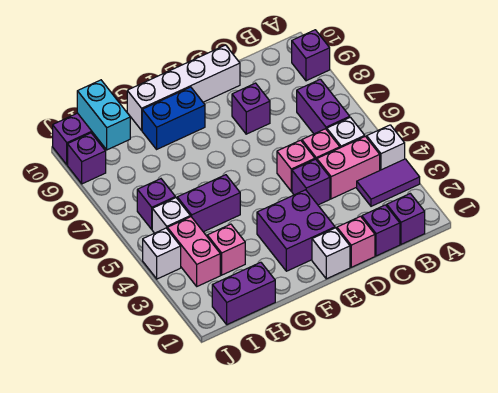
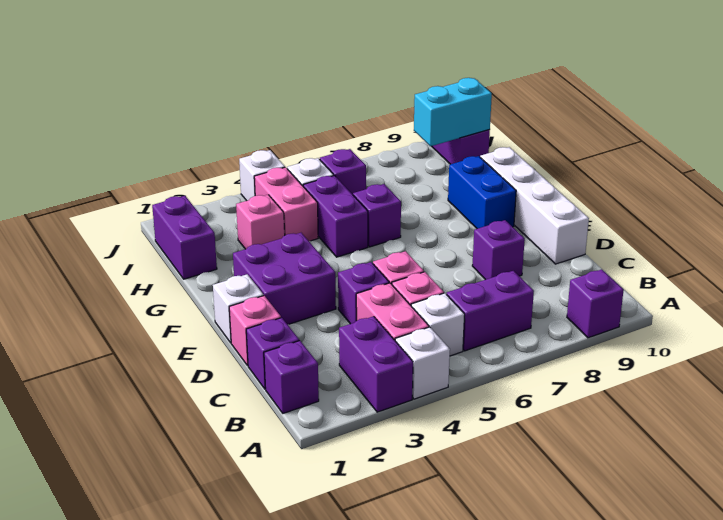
purple 1x2 tile [357,159,420,206] -> purple 1x2 brick [339,316,413,412]
pink 1x2 brick [167,217,220,286] -> pink 1x2 brick turned to [254,167,318,241]
purple 1x1 brick [68,133,106,184] -> purple 1x1 brick moved to [353,184,401,247]

